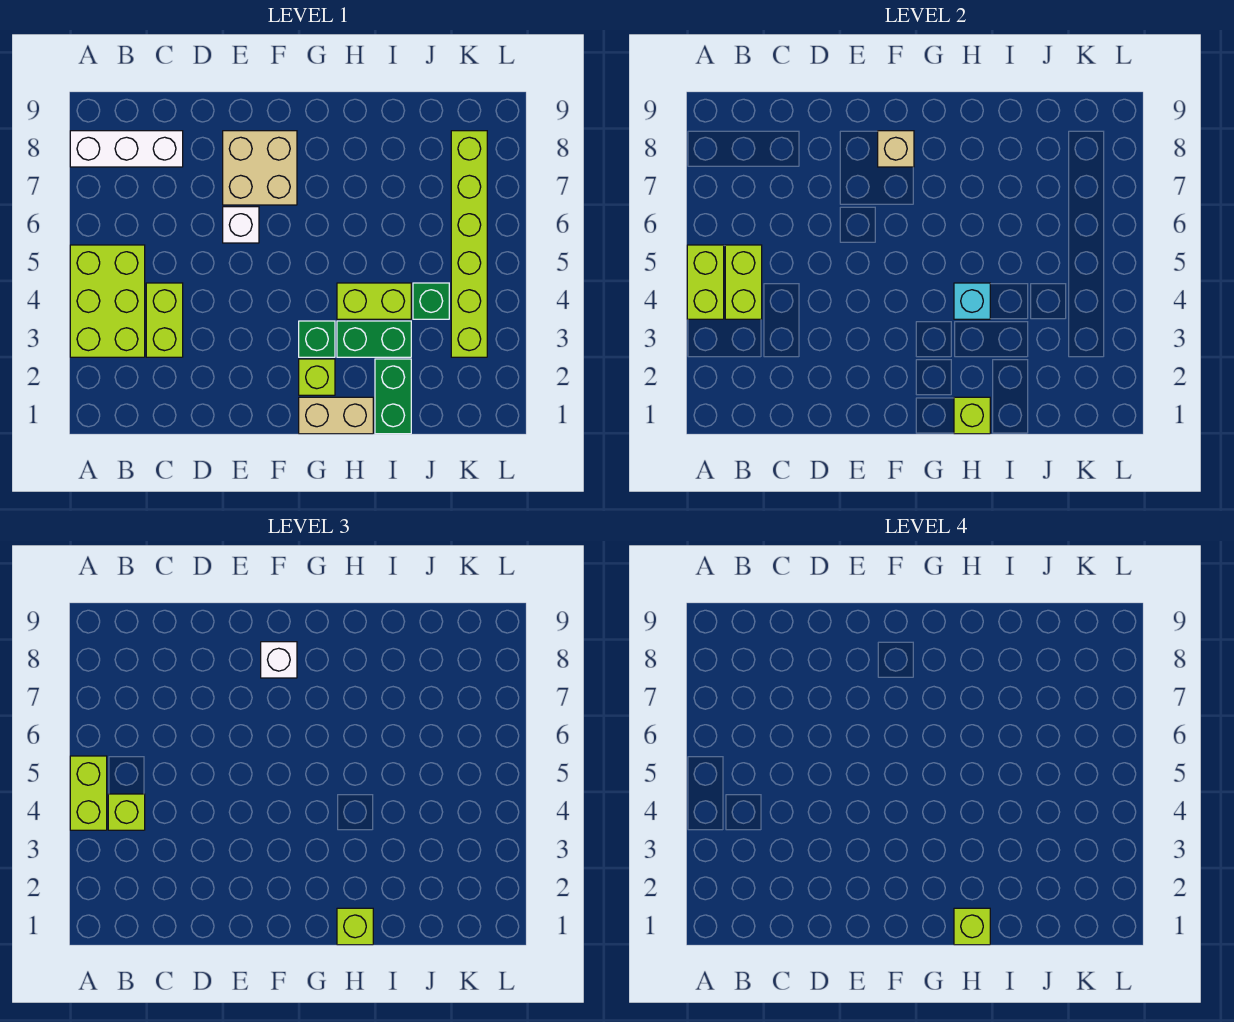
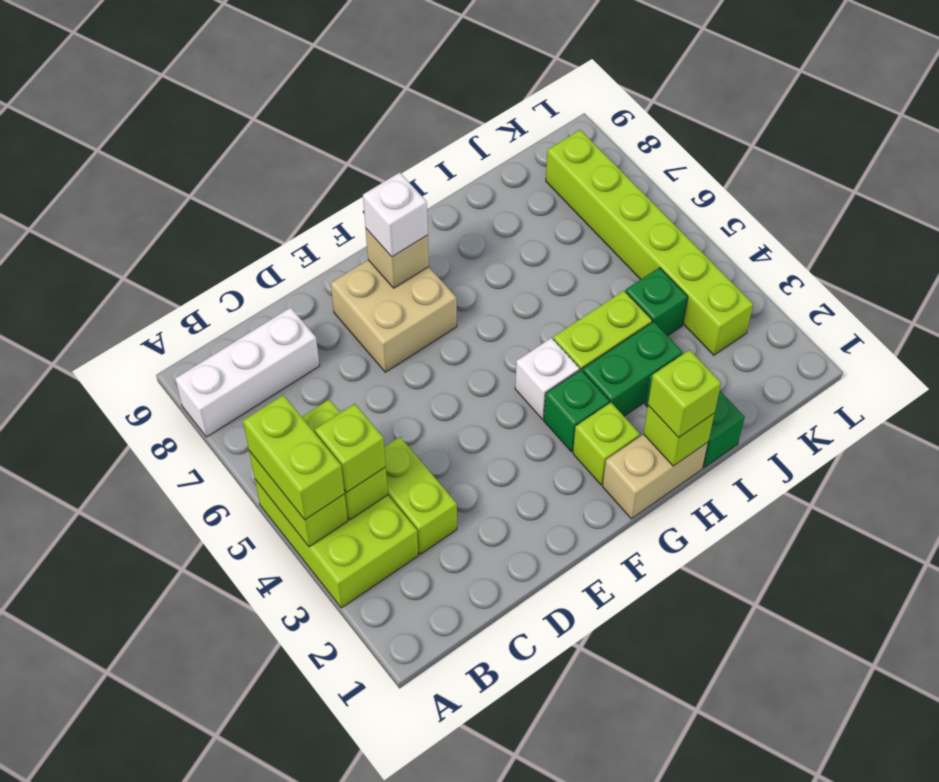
white 1x1 brick [223,207,259,243] -> white 1x1 brick moved to [515,338,580,419]
lime 1x1 brick [954,908,990,945] -> none
cyan 1x1 brick [954,283,990,319] -> none

